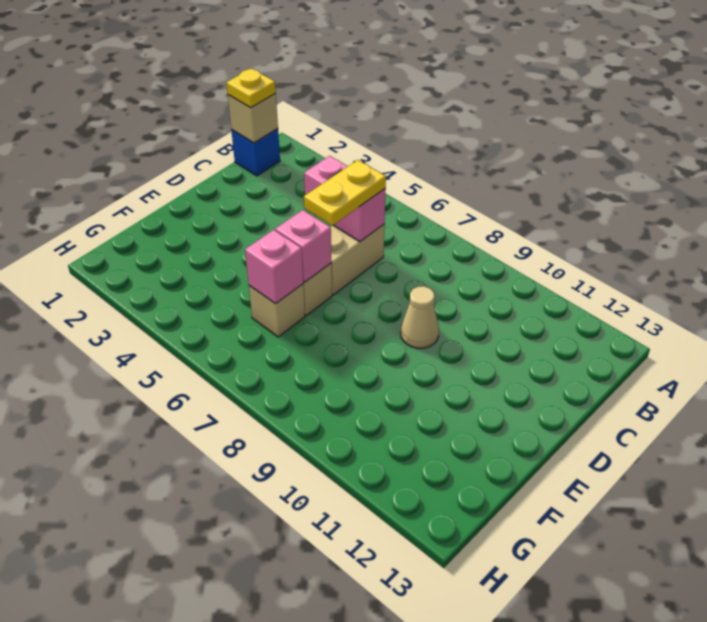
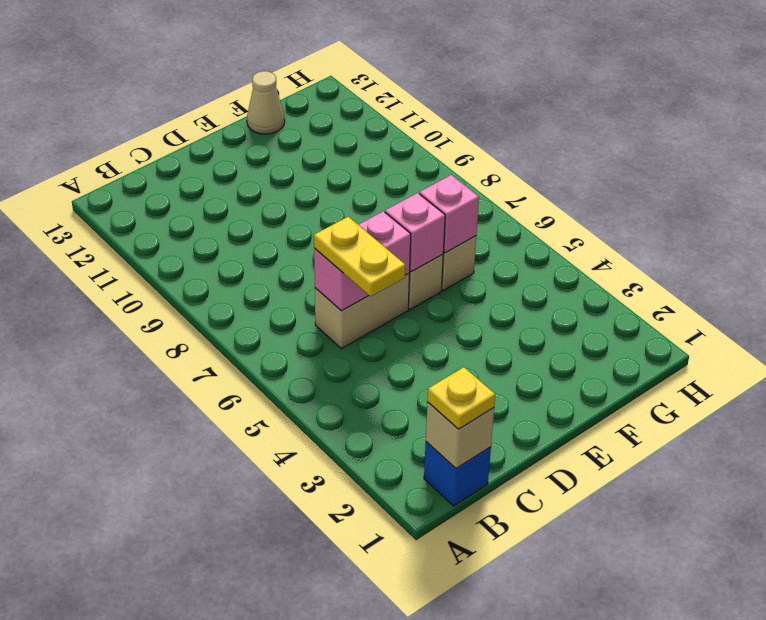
pink 1x2 brick [304,156,386,242] -> pink 1x2 brick turned to [314,211,411,311]
yellow 1x2 plate [304,160,386,226] -> yellow 1x2 plate turned to [314,217,405,297]
tan 1x1 cone [401,286,439,348] -> tan 1x1 cone moved to [247,71,285,134]

